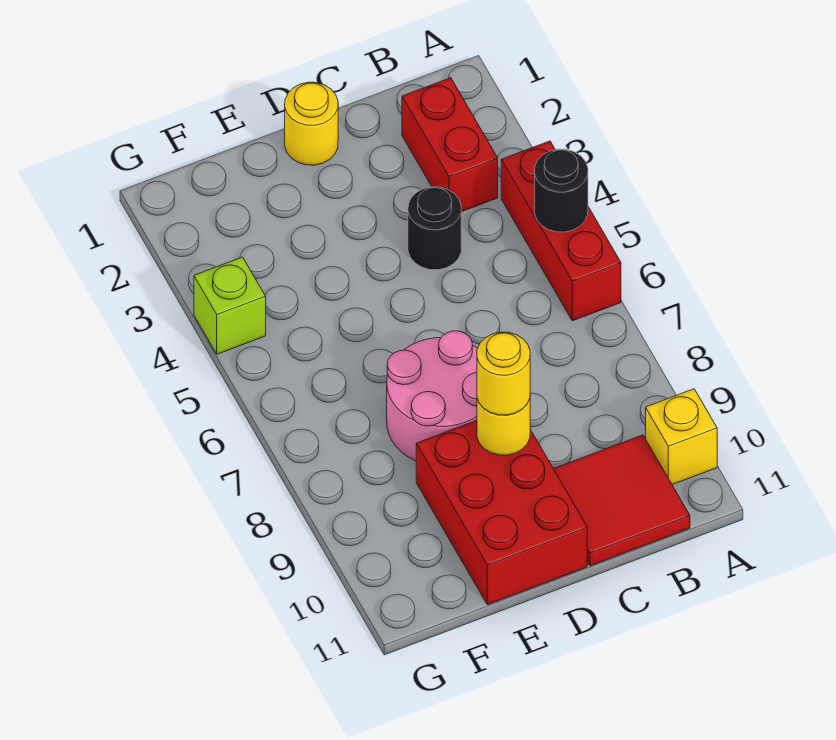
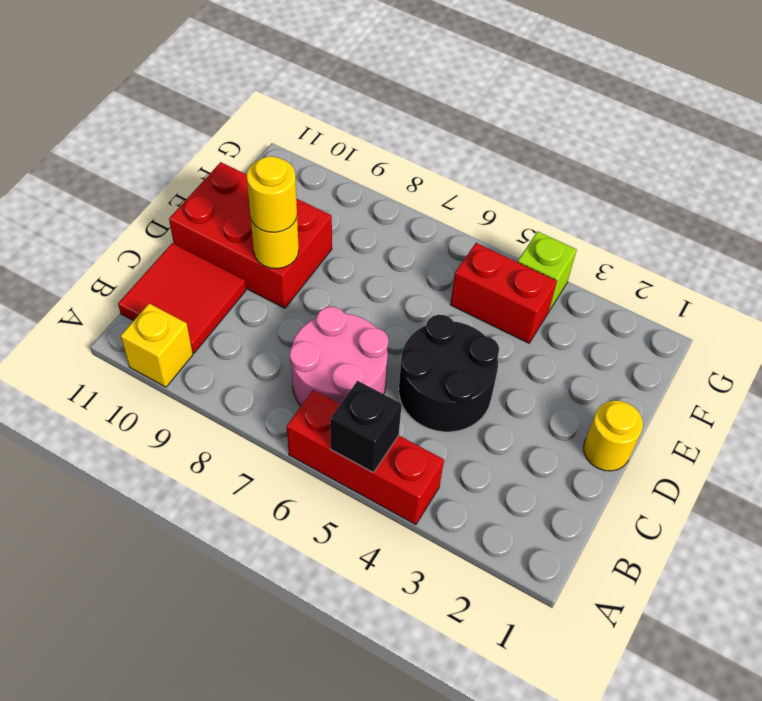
black 1x1 round brick [535,149,588,232] -> black 1x1 brick [330,381,402,473]
red 1x2 brick [402,78,498,212] -> red 1x2 brick moved to [450,243,557,343]
black 1x1 round brick [408,187,461,270] -> black 2x2 round brick [399,315,499,432]
pink 2x2 round brick [387,331,478,461] -> pink 2x2 round brick moved to [290,307,388,406]

